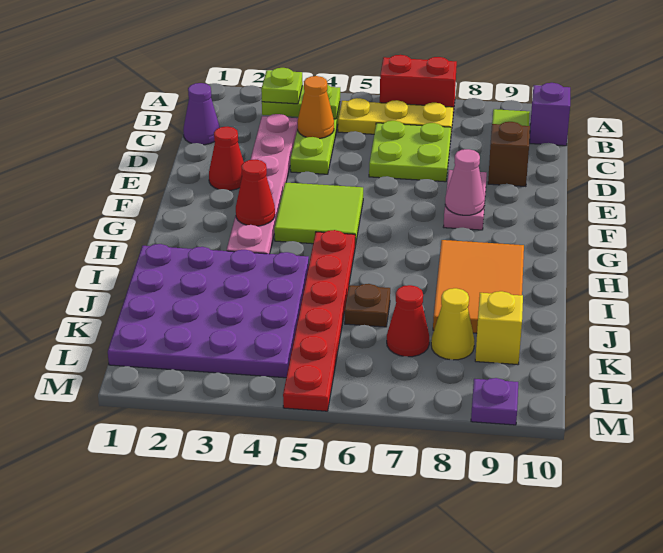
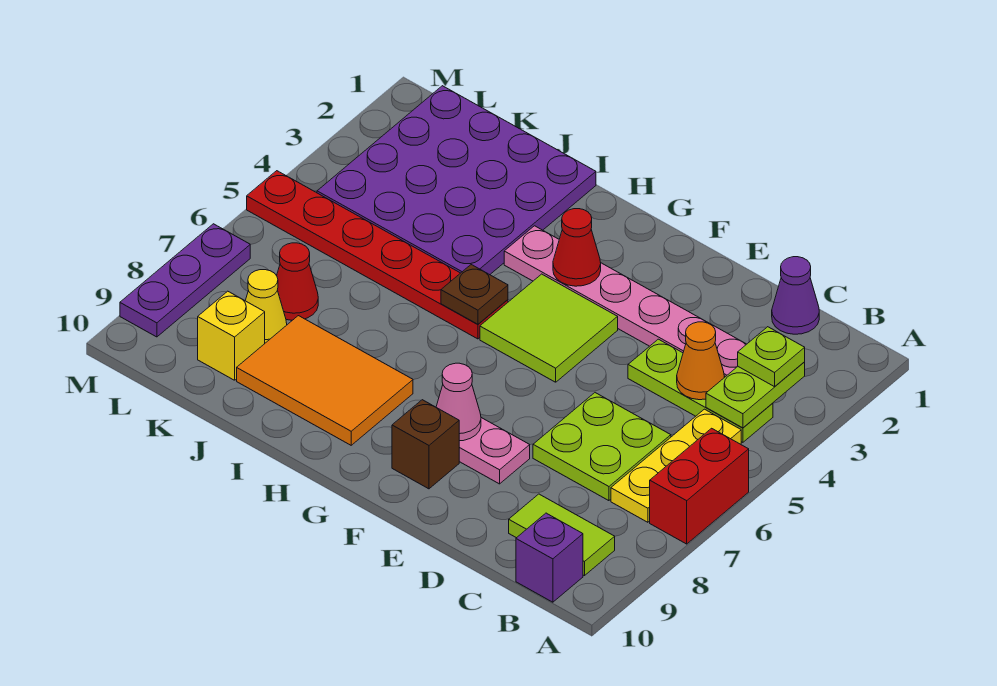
brown 1x1 brick [488,122,530,186] -> brown 1x1 brick moved to [392,400,459,489]
red 1x1 cone [209,127,244,190] -> none
brown 1x1 plate [345,284,390,327] -> brown 1x1 plate moved to [441,265,508,324]
purple 1x1 plate [471,378,518,425] -> purple 1x3 plate [120,224,250,337]

